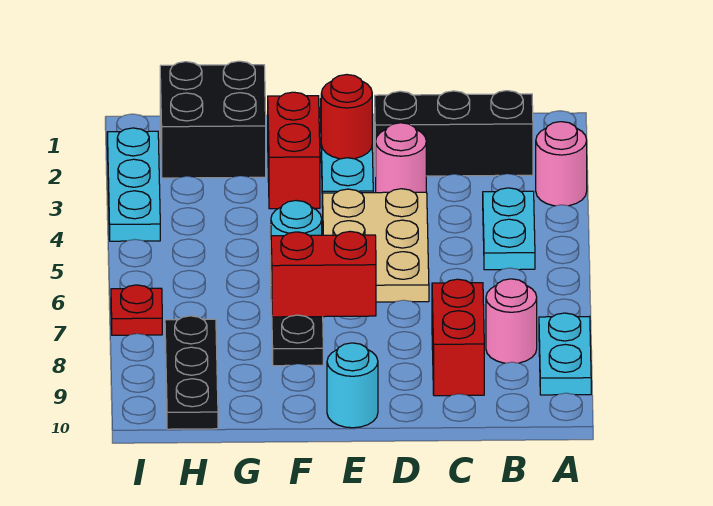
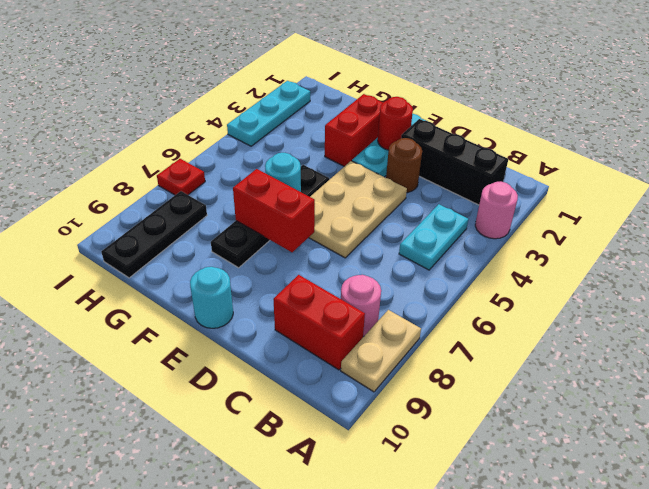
cyan 1x2 plate [539,313,591,395] -> tan 1x2 plate [341,310,421,392]
red 1x2 brick [432,279,484,396] -> red 1x2 brick turned to [273,275,365,370]
pink 1x1 round brick [376,123,426,193] -> brown 1x1 round brick [386,138,422,193]
black 2x2 brick [160,61,266,178] -> none

